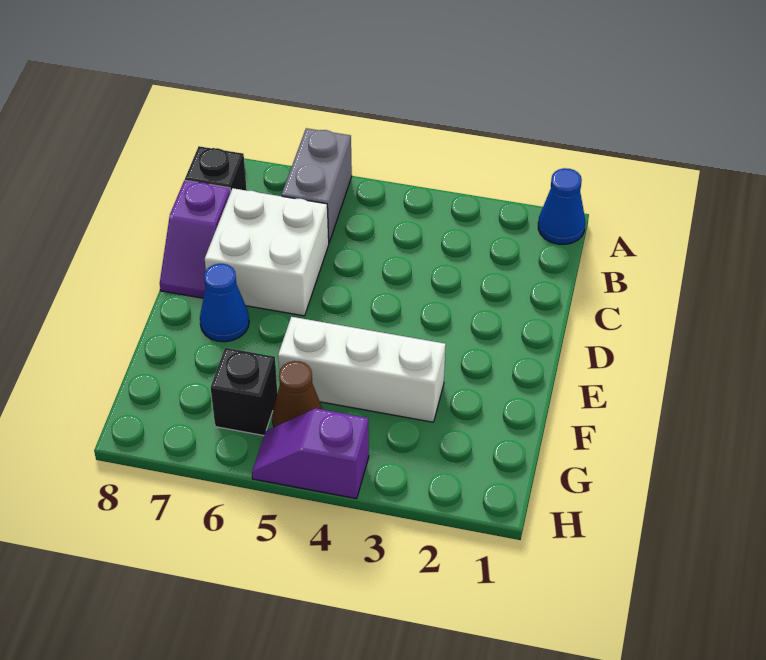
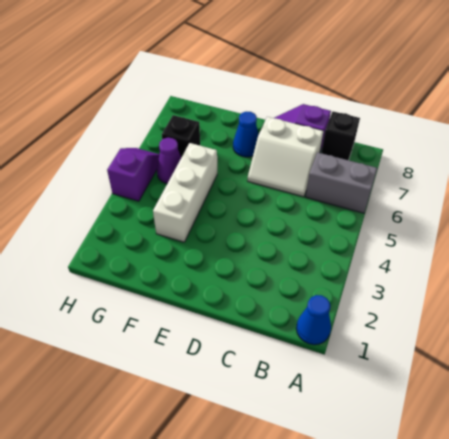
white 2x2 brick [205,188,329,316] -> white 2x2 slope [247,117,323,197]
brown 1x1 cone [272,361,323,427] -> purple 1x1 cone [157,138,181,184]

